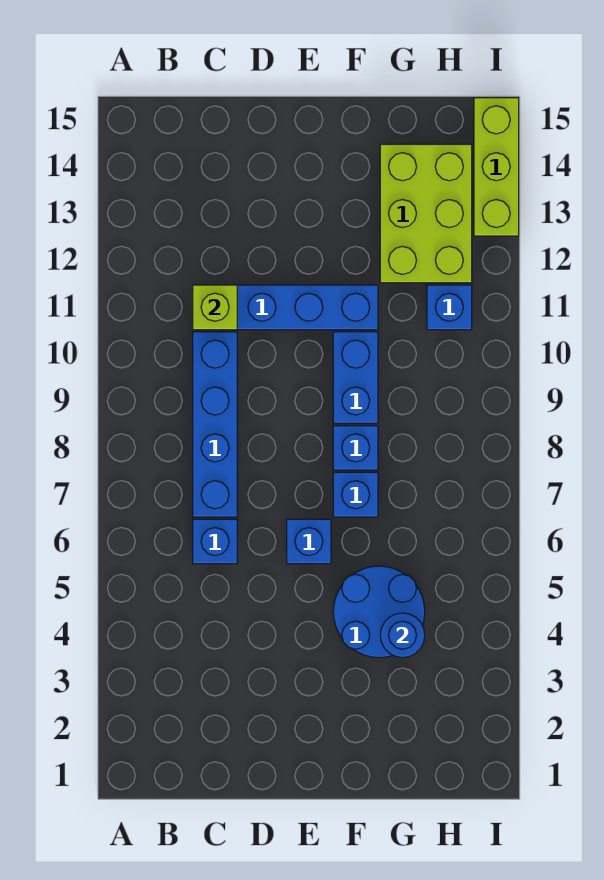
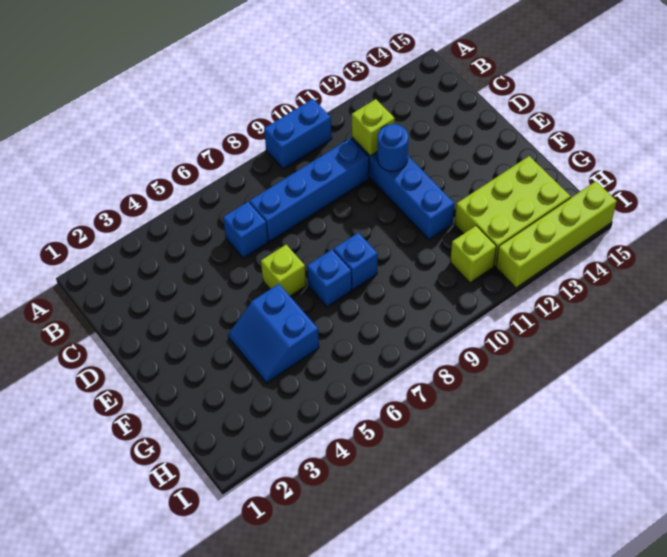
blue 1x1 brick [287,519,331,564] -> lime 1x1 brick [261,245,306,296]
blue 2x2 round brick [333,566,425,658] -> blue 2x2 slope [228,284,319,383]
blue 1x2 brick [333,332,378,423] -> blue 1x2 brick moved to [264,99,332,169]
blue 1x1 round brick [380,613,425,657] -> blue 1x1 round brick moved to [377,124,409,171]
blue 1x1 brick [427,285,472,330] -> lime 1x1 brick [450,226,496,283]
lime 1x3 brick [474,98,519,236] -> lime 1x4 brick [496,181,617,288]

